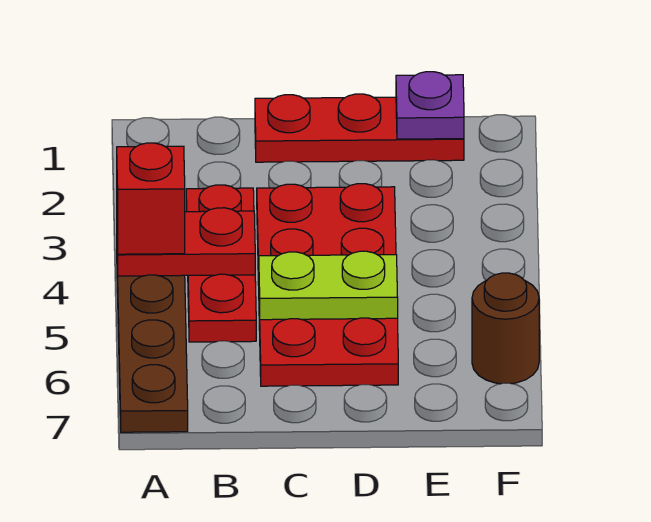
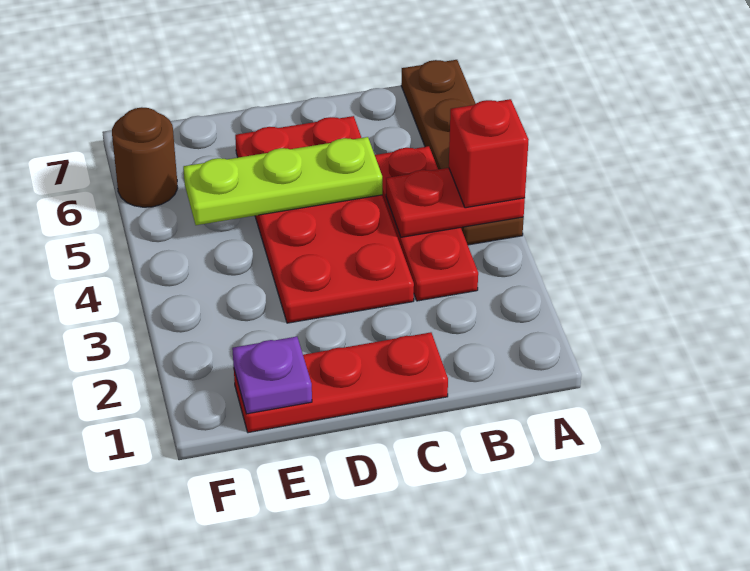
lime 1x2 plate [259,251,398,320] -> lime 1x3 plate [183,137,382,225]

